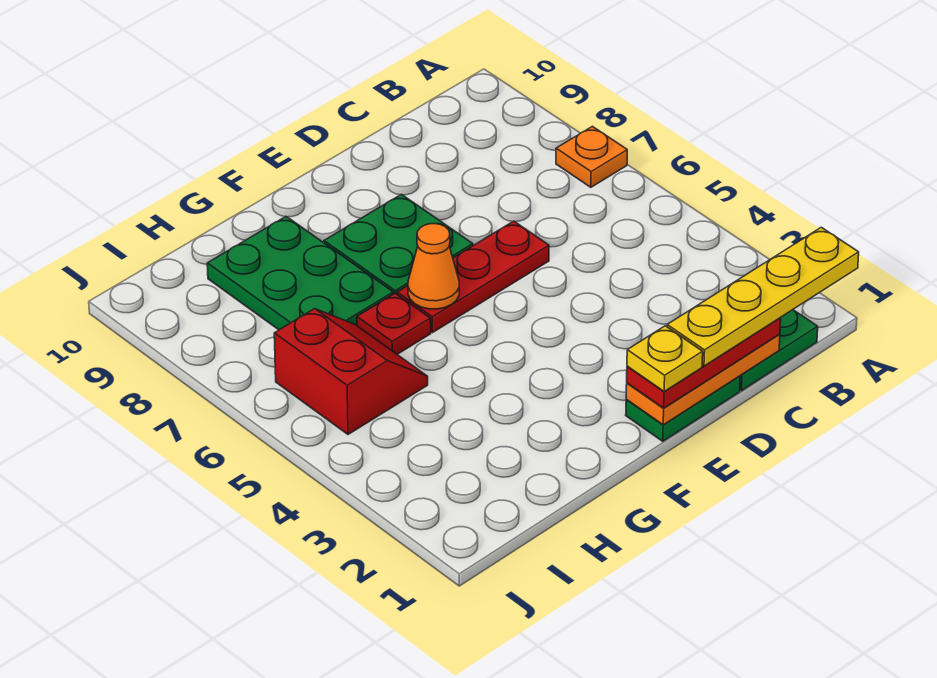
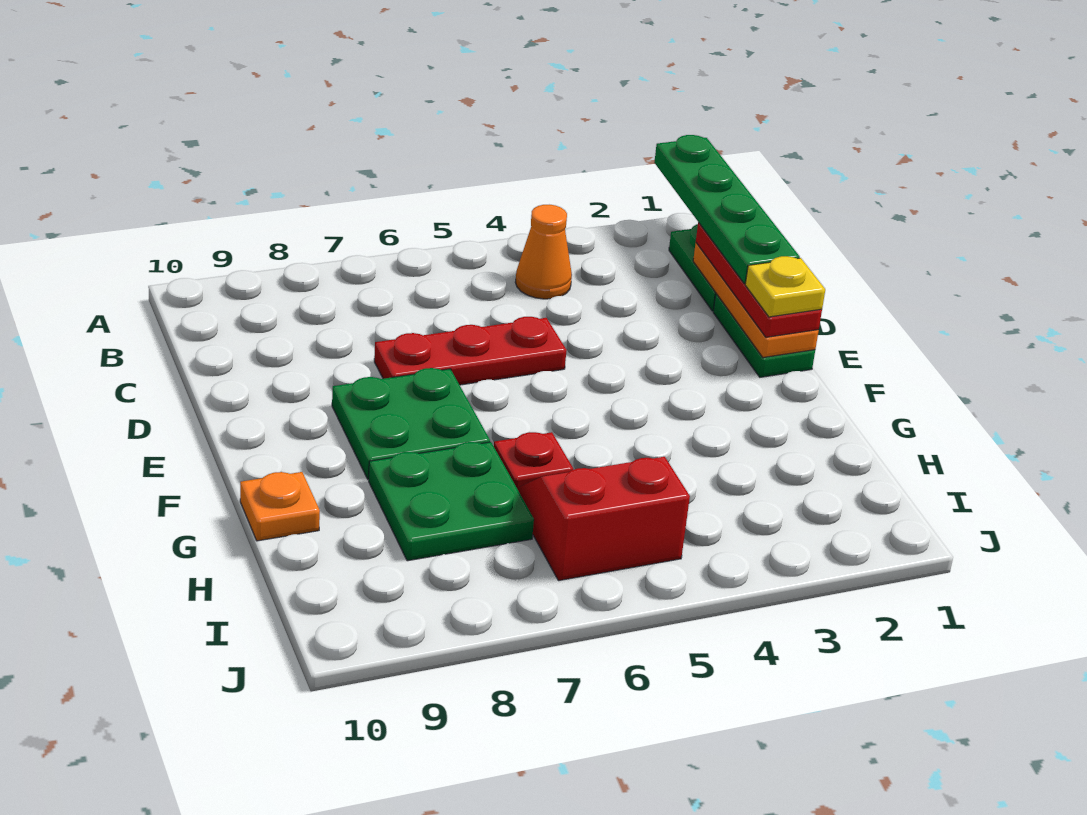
yellow 1x4 plate [667,227,859,366] -> green 1x4 plate [654,135,800,284]
orange 1x1 plate [556,126,627,187] -> orange 1x1 plate moved to [240,472,320,541]
red 1x3 plate [397,221,549,333] -> red 1x3 plate turned to [374,317,567,385]
orange 1x1 cone [408,224,459,309] -> orange 1x1 cone moved to [515,205,572,299]
green 2x3 plate [207,217,393,330] -> green 2x2 plate [369,442,534,561]

